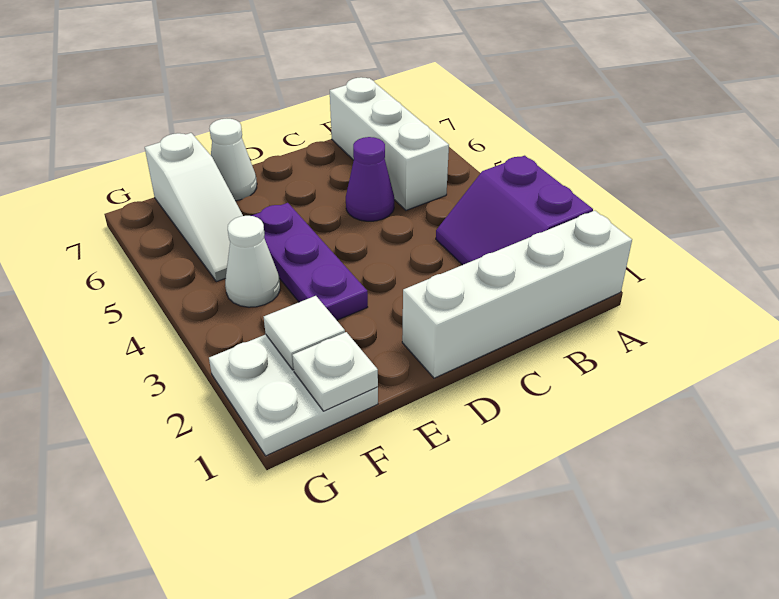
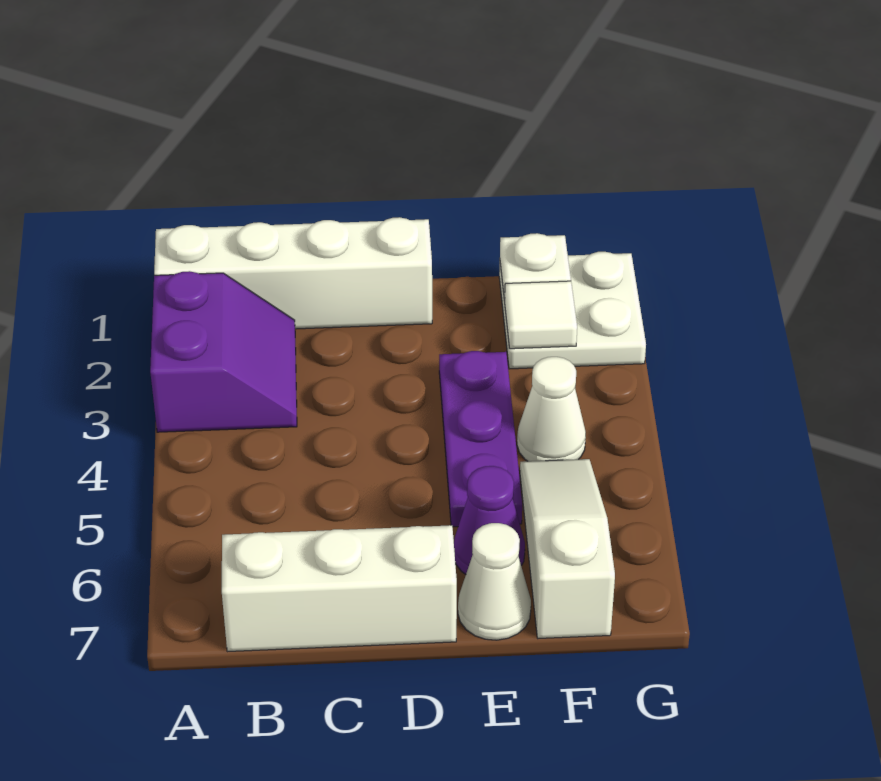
white 1x3 brick [330,77,449,210] -> white 1x3 brick turned to [222,525,457,652]
purple 1x1 cone [346,137,394,221] -> purple 1x1 cone moved to [454,466,525,574]

